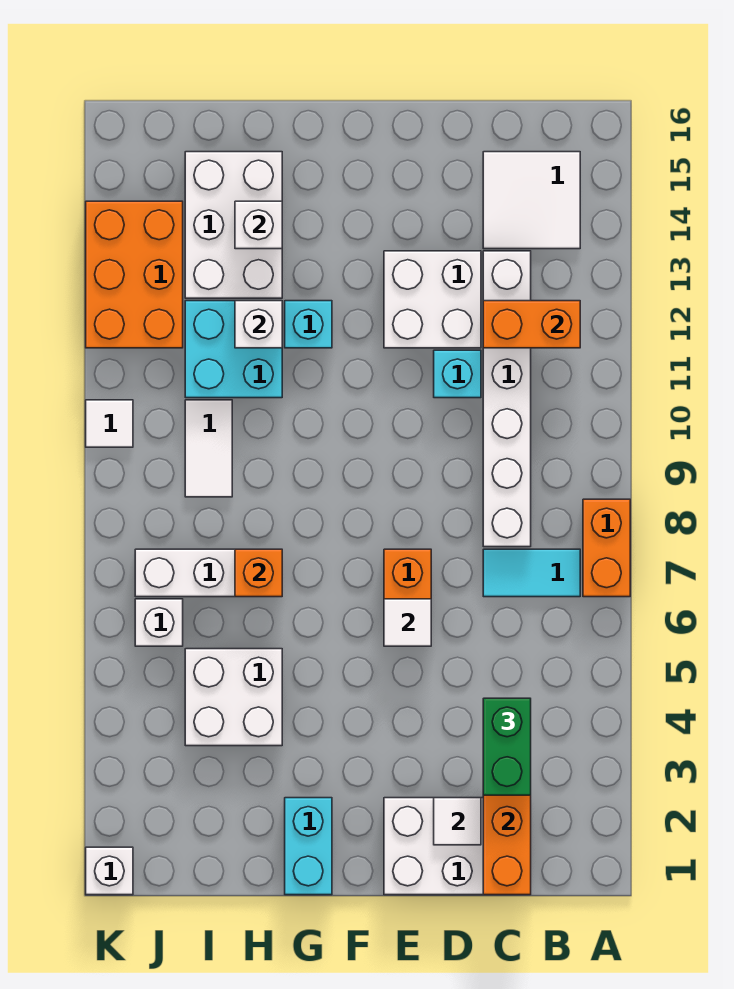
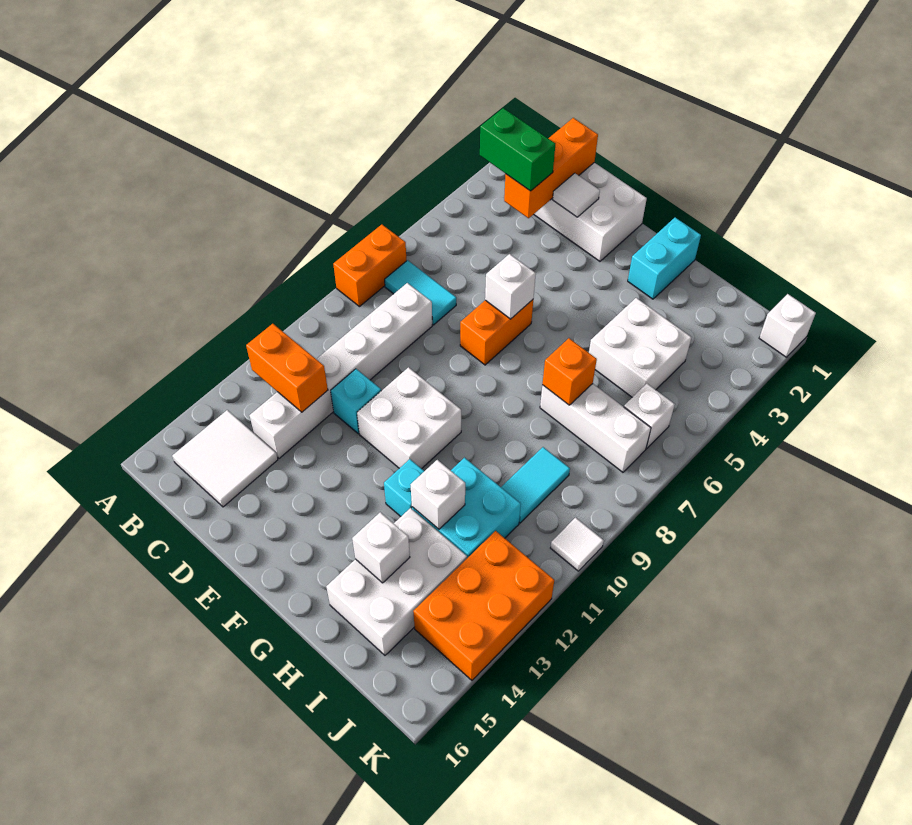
green 1x2 brick [483,698,531,795] -> green 1x2 brick turned to [480,108,555,191]
white 2x2 brick [384,251,481,348] -> white 2x2 brick moved to [357,367,461,469]
white 1x1 tile [384,599,431,646] -> white 1x1 brick [485,254,536,319]
white 1x2 tile [185,400,232,497] -> cyan 1x2 tile [501,447,570,523]

